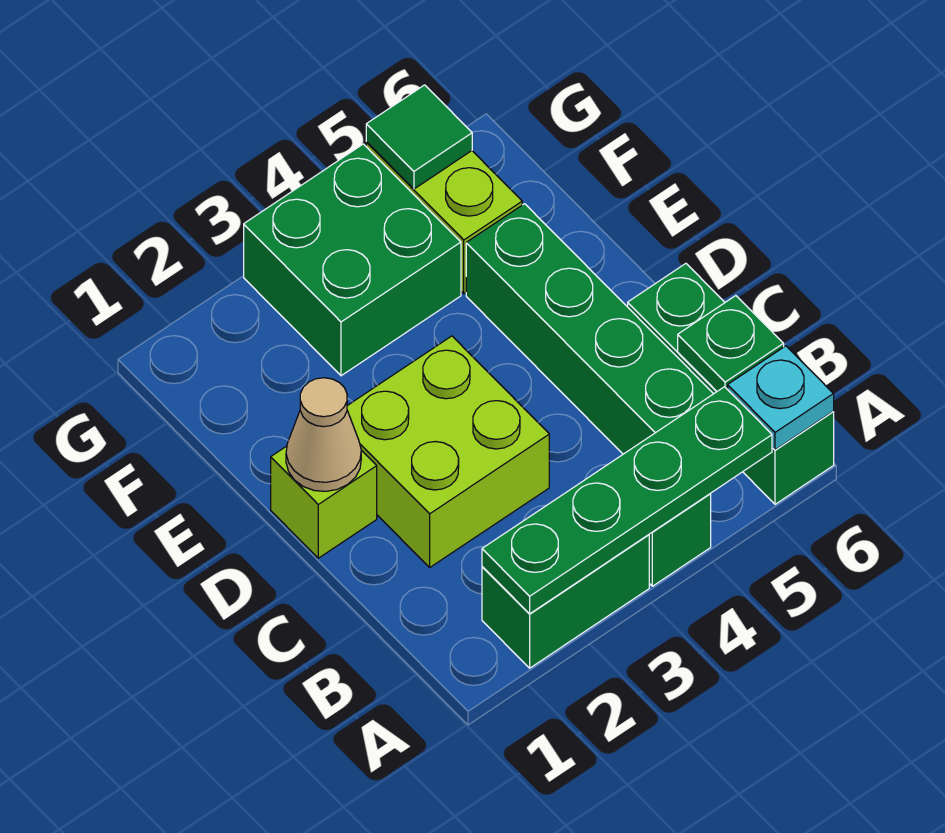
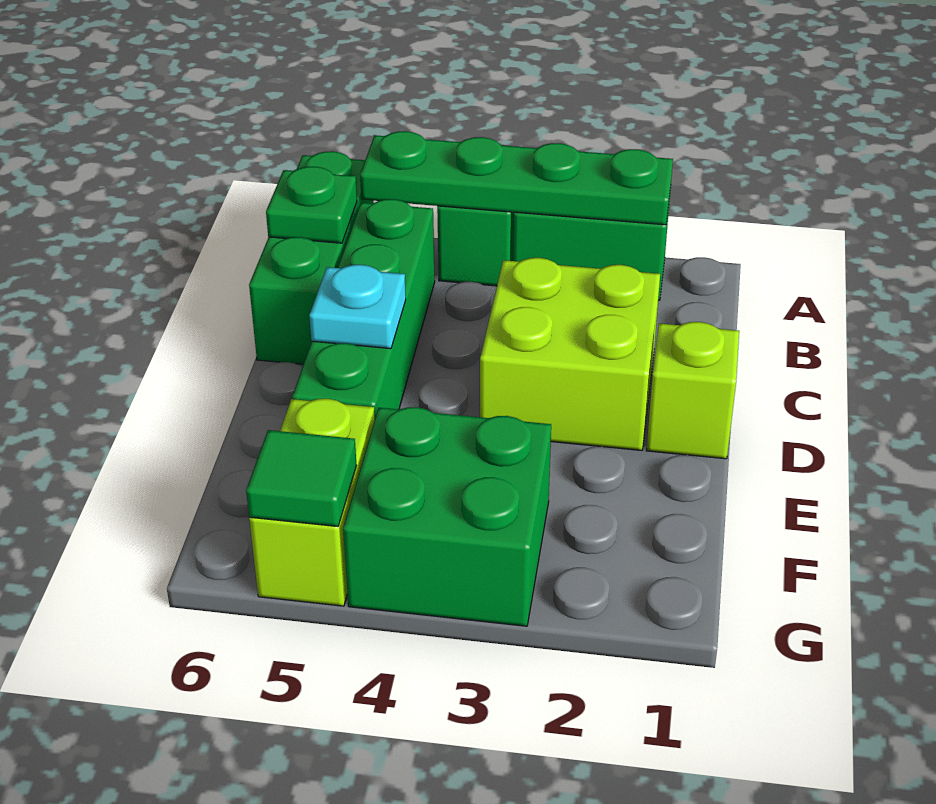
cyan 1x1 plate [728,346,834,450] -> cyan 1x1 plate moved to [309,265,406,349]
tan 1x1 cone [286,378,361,491] -> none

